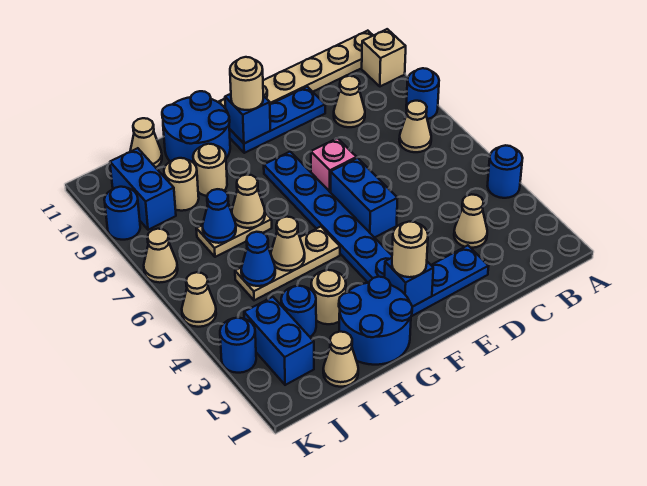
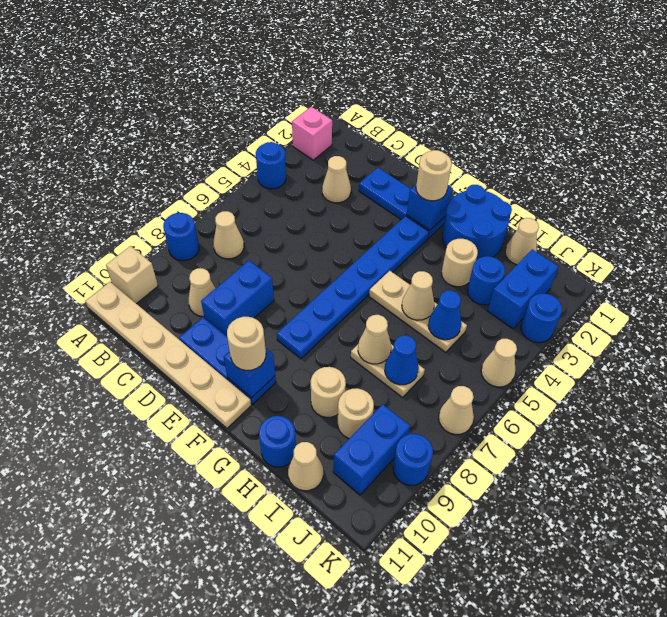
blue 1x2 brick [331,158,398,238] -> blue 1x2 brick moved to [201,261,274,336]
pink 1x1 brick [311,138,357,193] -> pink 1x1 brick moved to [292,107,332,160]
blue 2x2 round brick [162,91,230,162] -> blue 1x1 round brick [259,416,296,467]

